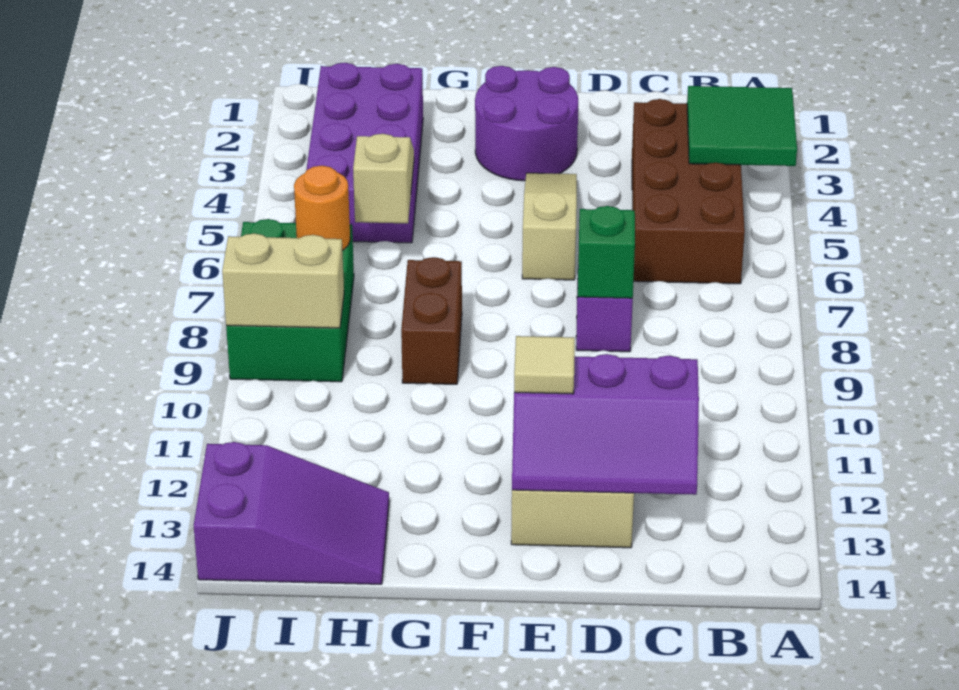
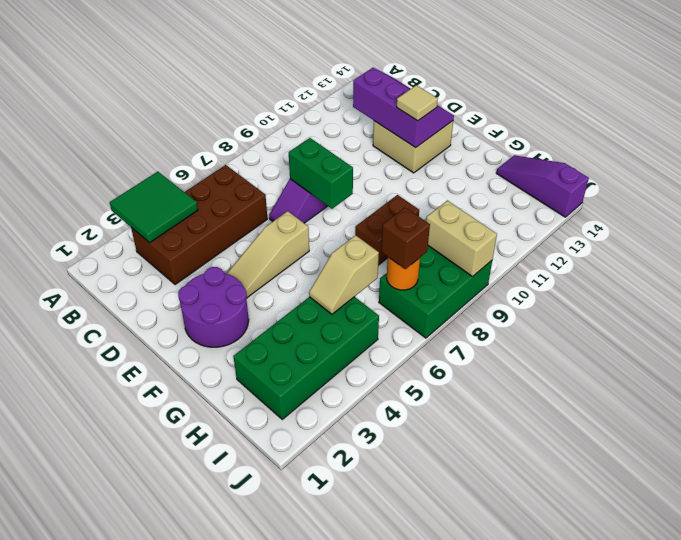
green 1x1 brick [578,206,635,298] -> green 1x2 brick [289,138,353,209]
purple 2x4 brick [306,63,423,243] -> green 2x4 brick [233,297,379,419]
purple 2x3 slope [194,442,389,584] -> purple 1x3 slope [496,155,589,217]
none -> brown 1x1 brick [381,207,430,269]

